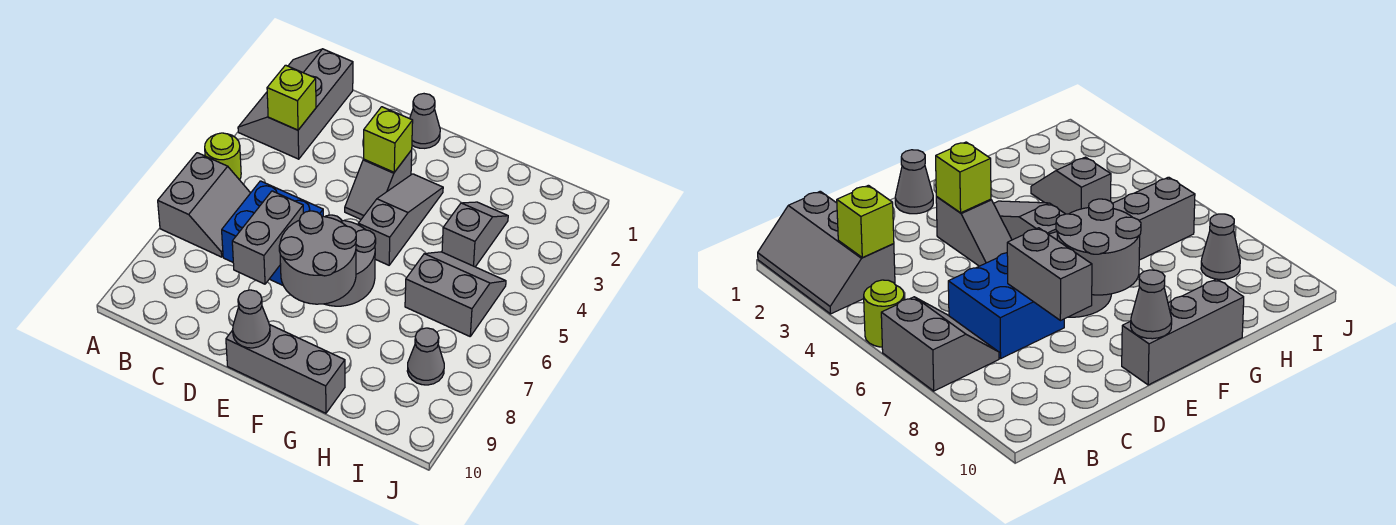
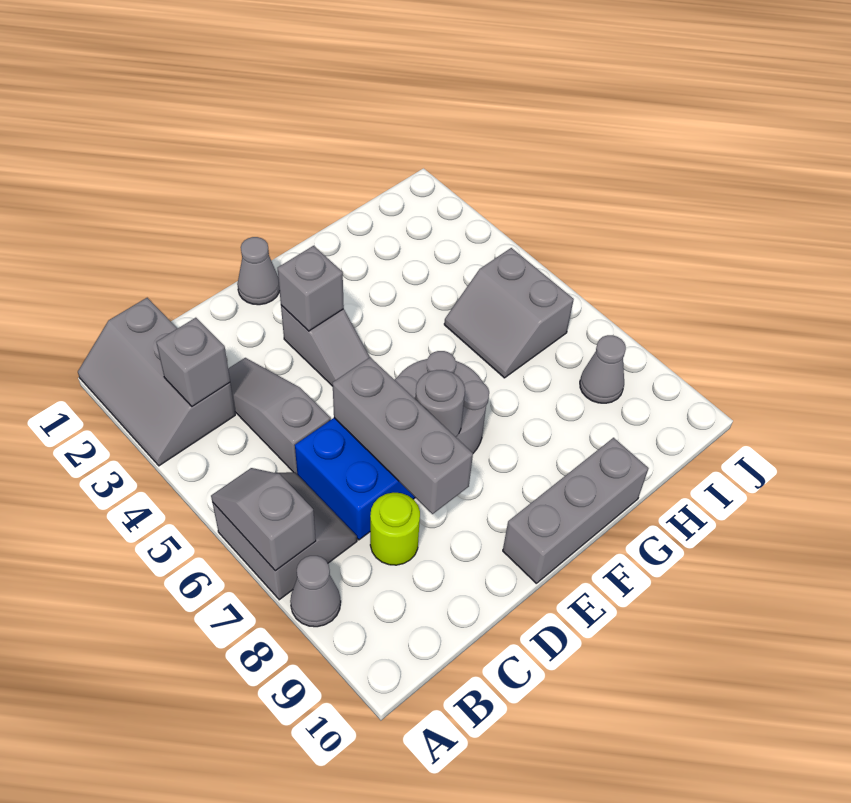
lime 1x1 round brick [205,133,241,180] -> lime 1x1 round brick moved to [370,493,420,565]
lime 1x1 brick [267,65,316,130] -> grey 1x1 brick [156,318,230,406]
grey 1x2 brick [232,191,303,284] -> grey 1x3 brick [333,357,473,514]
lime 1x1 brick [364,107,413,172] -> grey 1x1 brick [278,246,344,331]
grey 2x2 round brick [279,211,356,304] -> grey 1x1 round brick [416,370,465,437]
grey 1x1 cone [233,290,270,348] -> grey 1x1 cone moved to [290,556,341,627]
grey 1x3 slope [358,174,443,265] -> grey 1x3 slope moved to [228,358,331,474]
grey 1x2 slope [442,202,508,267] -> grey 1x2 slope moved to [211,468,316,571]
grey 2x2 slope [405,252,506,336] -> grey 2x2 slope turned to [444,248,574,378]

